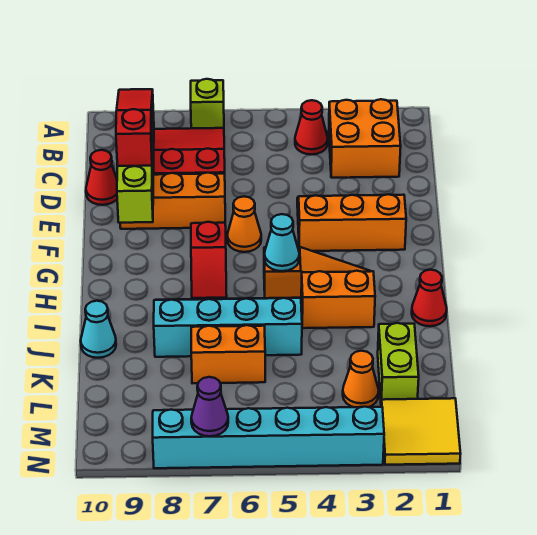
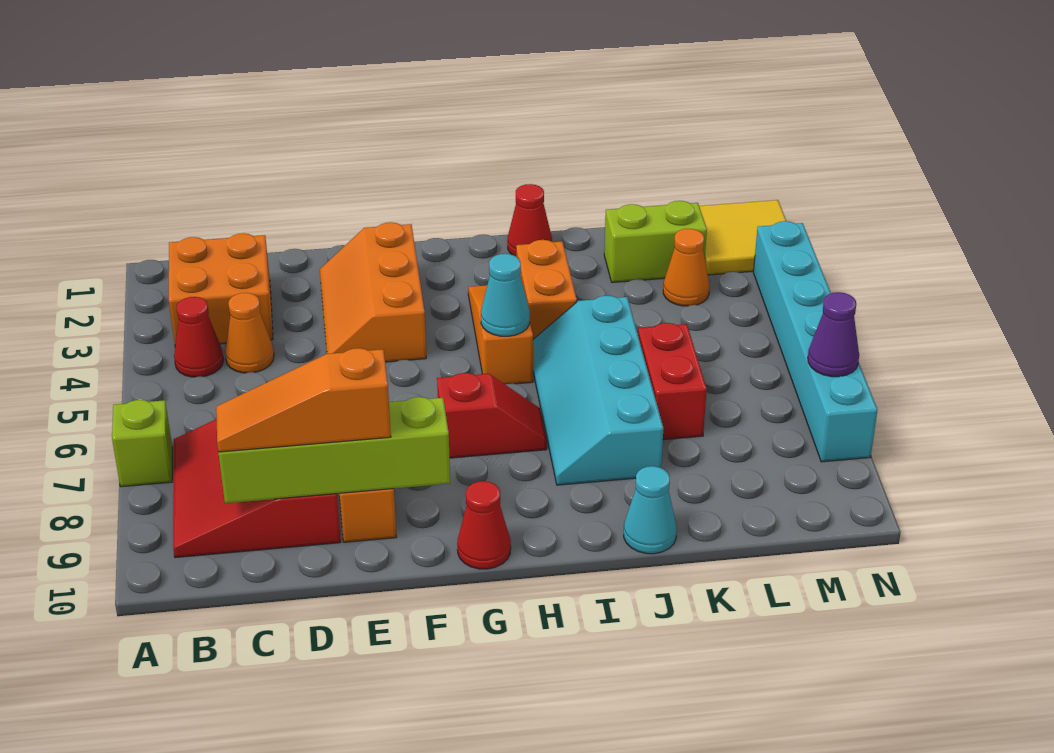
red 1x3 slope [116,89,153,166] -> orange 1x3 slope [216,348,391,452]
red 1x1 cone [86,150,117,205] -> red 1x1 cone moved to [457,481,511,569]
orange 1x1 cone [227,197,261,252] -> orange 1x1 cone moved to [225,293,274,373]
orange 1x2 brick [191,325,265,383] -> red 1x2 brick [638,323,707,440]

